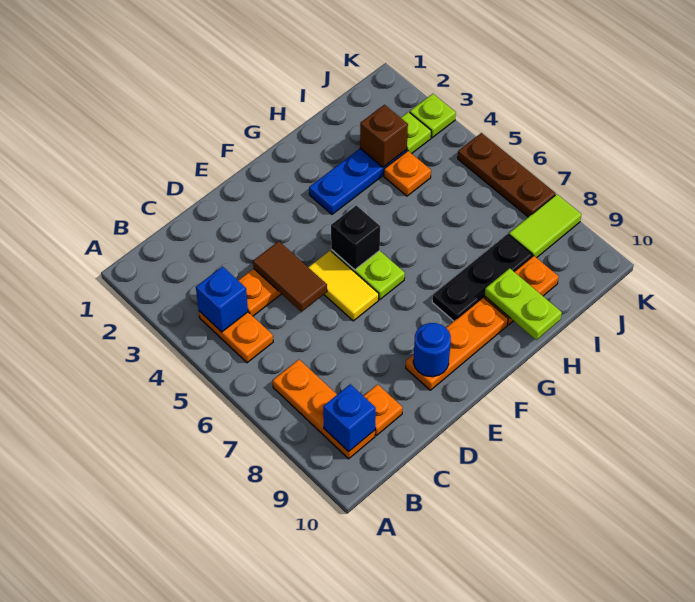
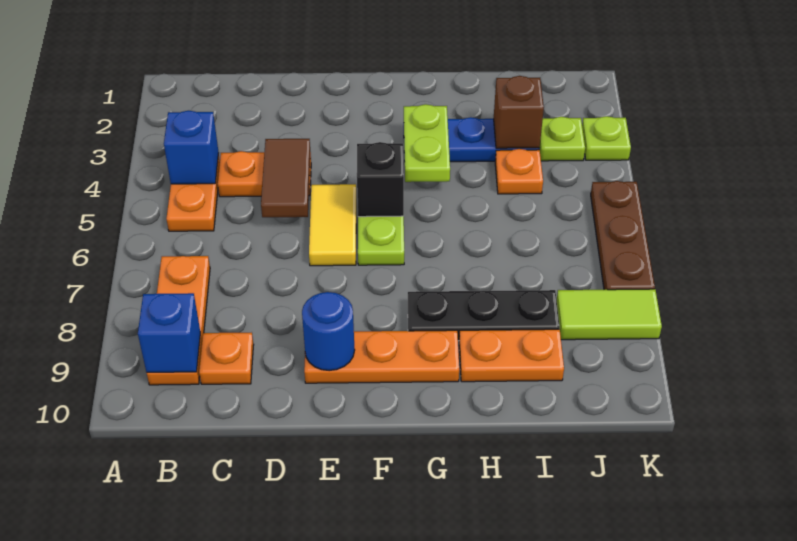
lime 1x2 plate [485,268,562,340] -> lime 1x2 plate moved to [404,104,450,182]

